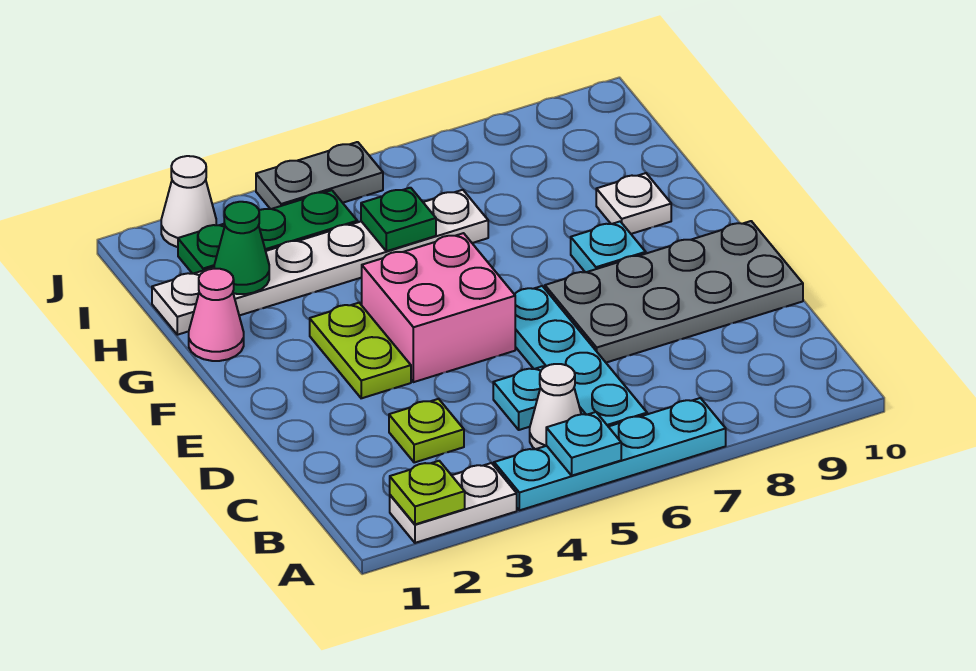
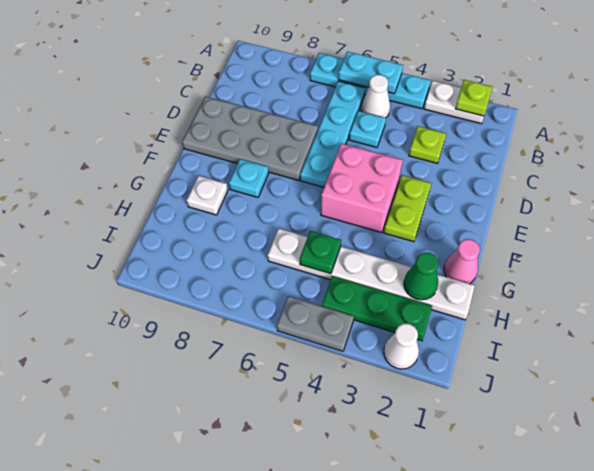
cyan 1x1 plate [546,412,621,476] -> cyan 1x2 plate [338,51,403,94]

